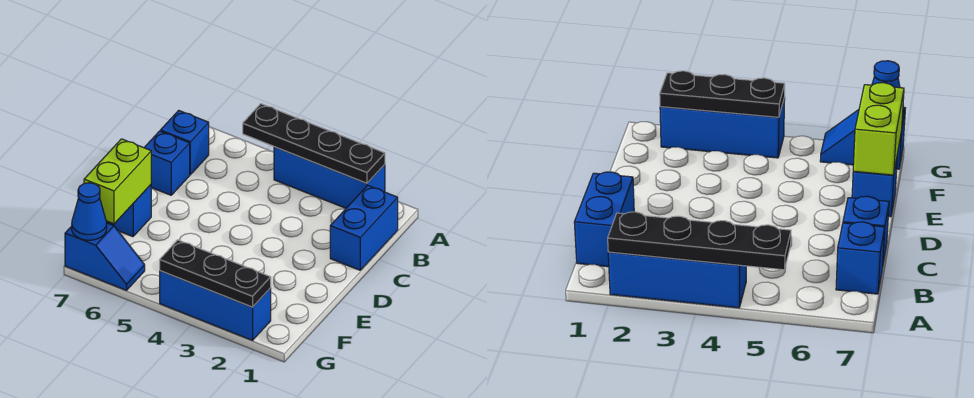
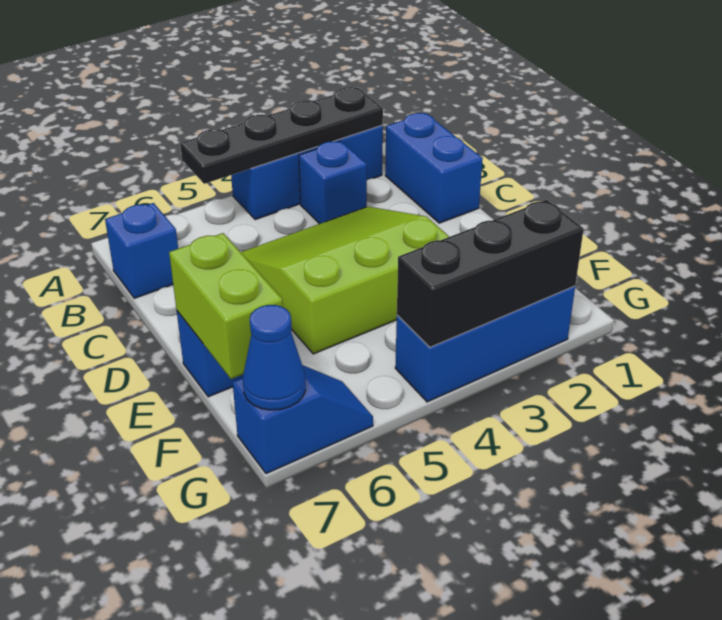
none -> lime 3x3 slope [241,207,449,354]
blue 1x1 brick [144,131,190,195] -> blue 1x1 brick moved to [299,141,367,224]
black 1x3 plate [160,240,271,307] -> black 1x3 brick [397,200,584,347]

